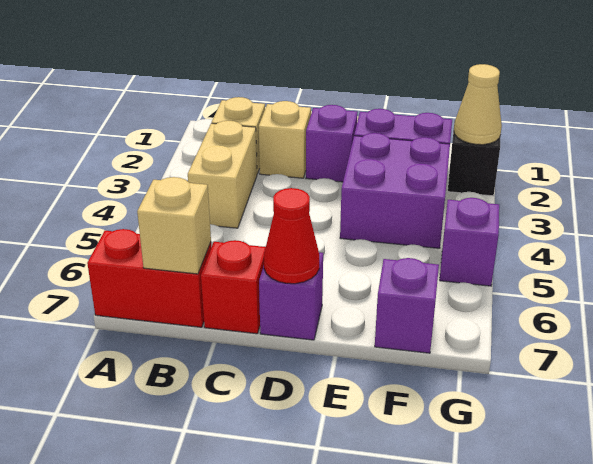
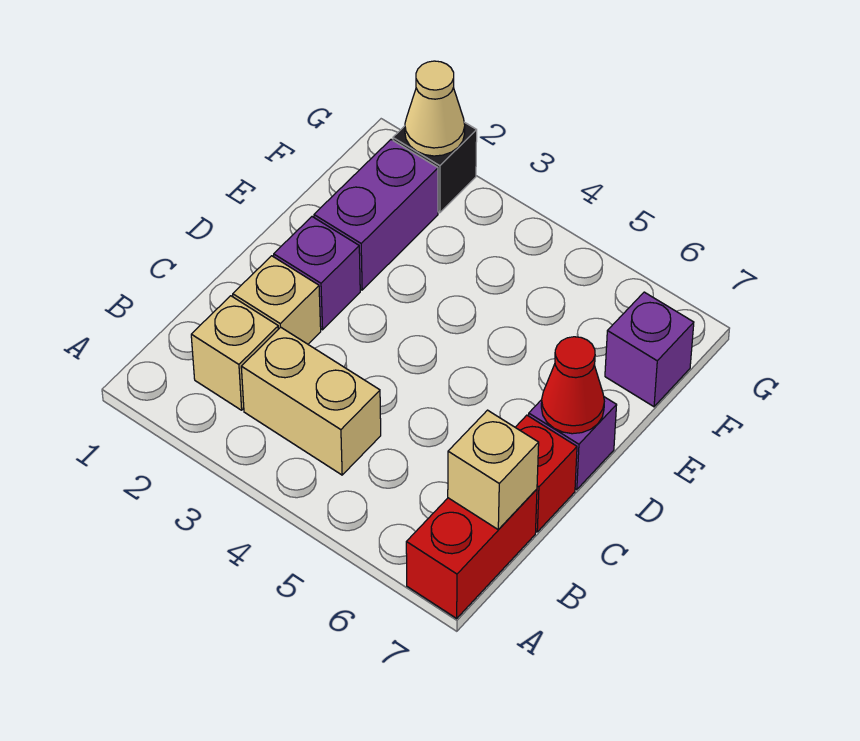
purple 2x2 brick [340,133,450,248] -> none
purple 1x1 brick [440,198,499,286] -> none

